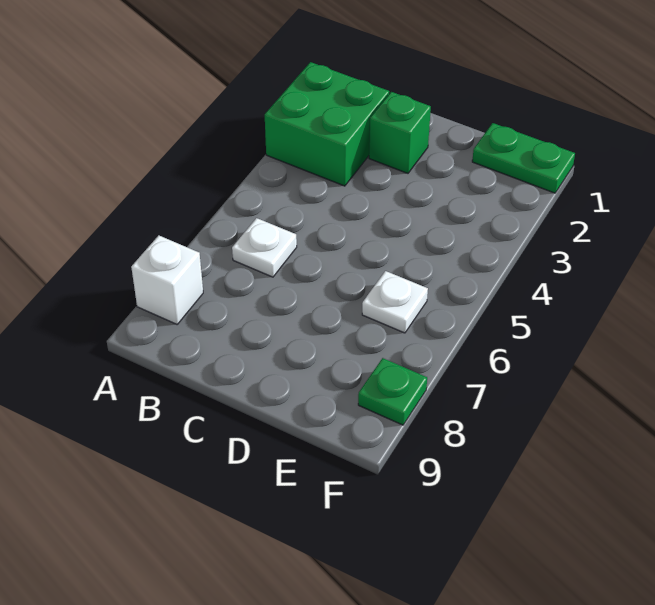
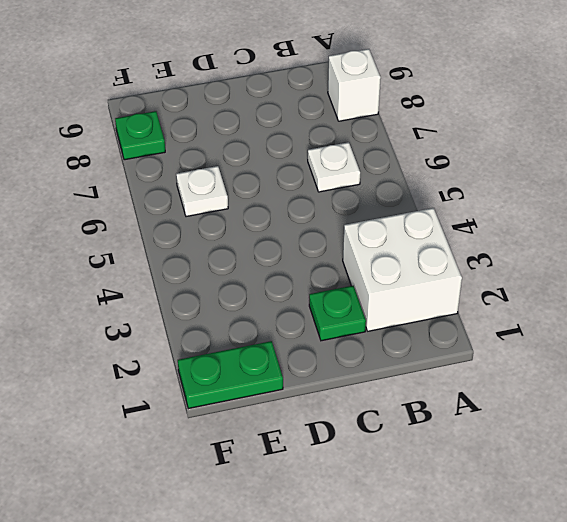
green 2x2 brick [265,62,389,186] -> white 2x2 brick [343,208,462,331]
green 1x1 brick [369,92,431,173] -> green 1x1 plate [309,286,366,341]

